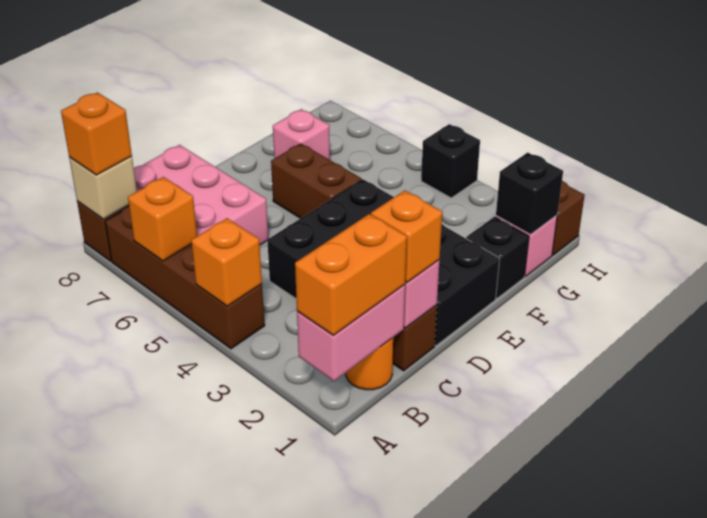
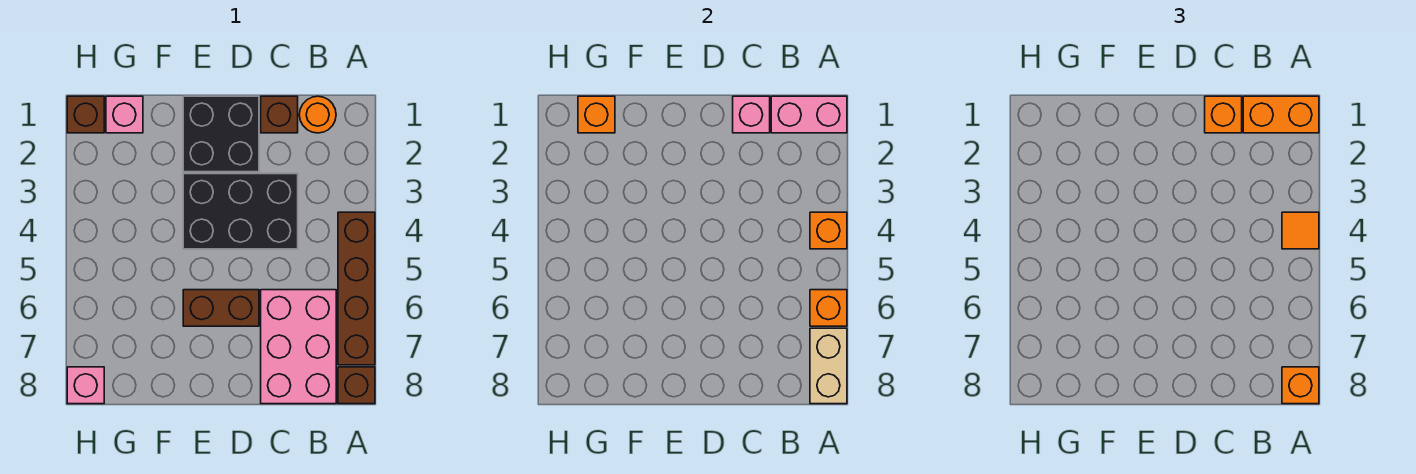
none -> orange 1x1 tile [1282,212,1319,249]
tan 1x1 brick [69,156,137,219] -> tan 1x2 brick [810,328,847,404]
brown 1x2 brick [271,143,361,218] -> brown 1x2 brick turned to [183,290,259,326]
black 1x1 brick [466,217,529,299] -> none
pink 1x1 brick [273,109,330,160] -> pink 1x1 brick moved to [67,367,104,404]
black 1x1 brick [496,153,563,234] -> orange 1x1 brick [578,96,615,133]
black 1x1 brick [421,124,480,198] -> none

